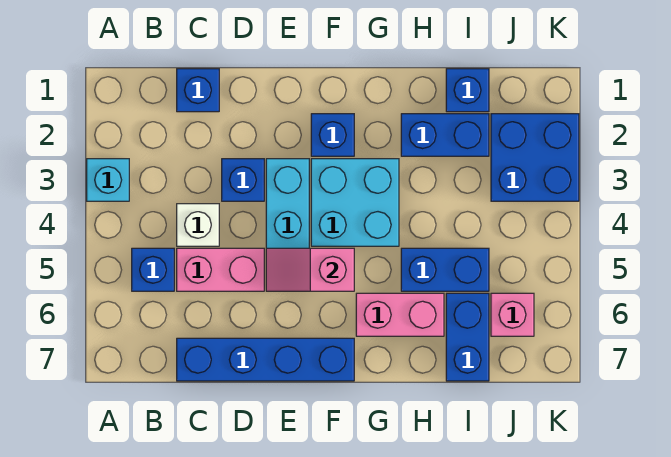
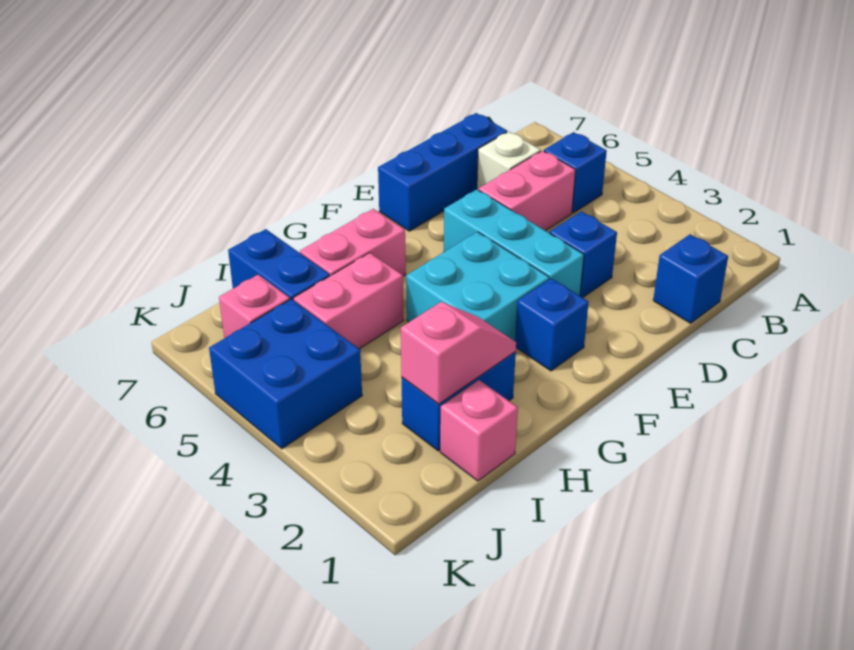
cyan 1x1 brick [87,159,129,201] -> none
white 1x1 brick [177,204,219,246] -> white 1x1 brick moved to [477,132,541,190]
blue 1x4 brick [177,338,354,381] -> blue 1x3 brick [378,113,507,231]
pink 1x2 slope [266,248,354,291] -> pink 1x2 slope moved to [401,302,516,404]
blue 1x2 brick [401,248,489,291] -> pink 1x2 brick [293,253,404,349]
blue 1x1 brick [446,69,489,112] -> pink 1x1 brick [440,380,518,481]
blue 2x2 brick [491,114,579,201] -> blue 2x2 brick moved to [209,299,362,449]

